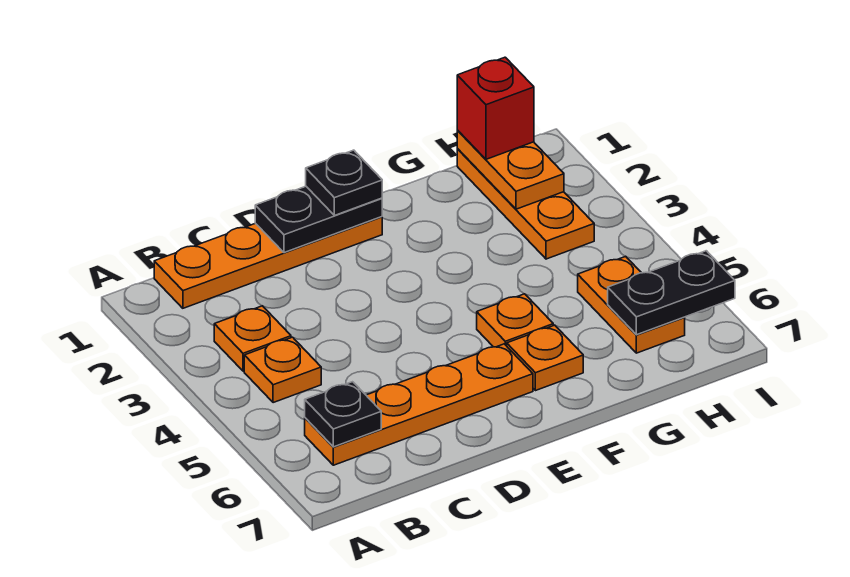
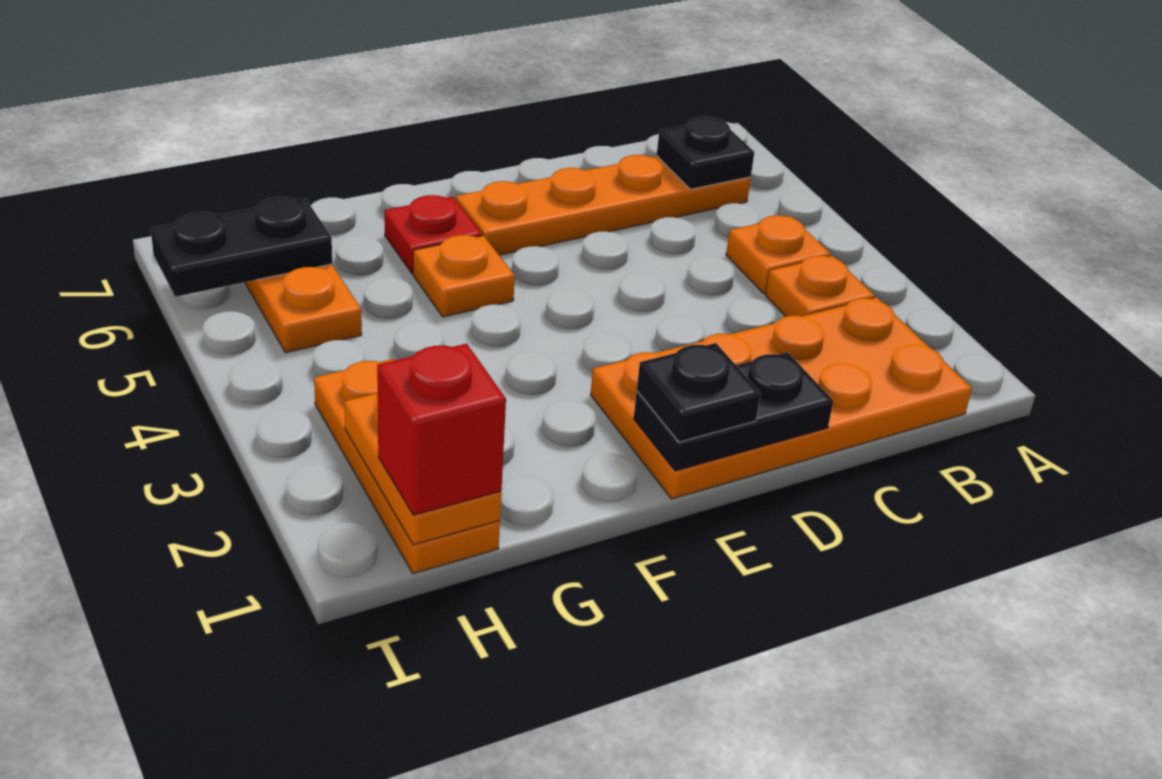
orange 1x4 plate [154,217,382,308] -> orange 2x4 plate [591,298,972,499]
orange 1x1 plate [507,325,583,391] -> red 1x1 plate [385,195,482,274]

